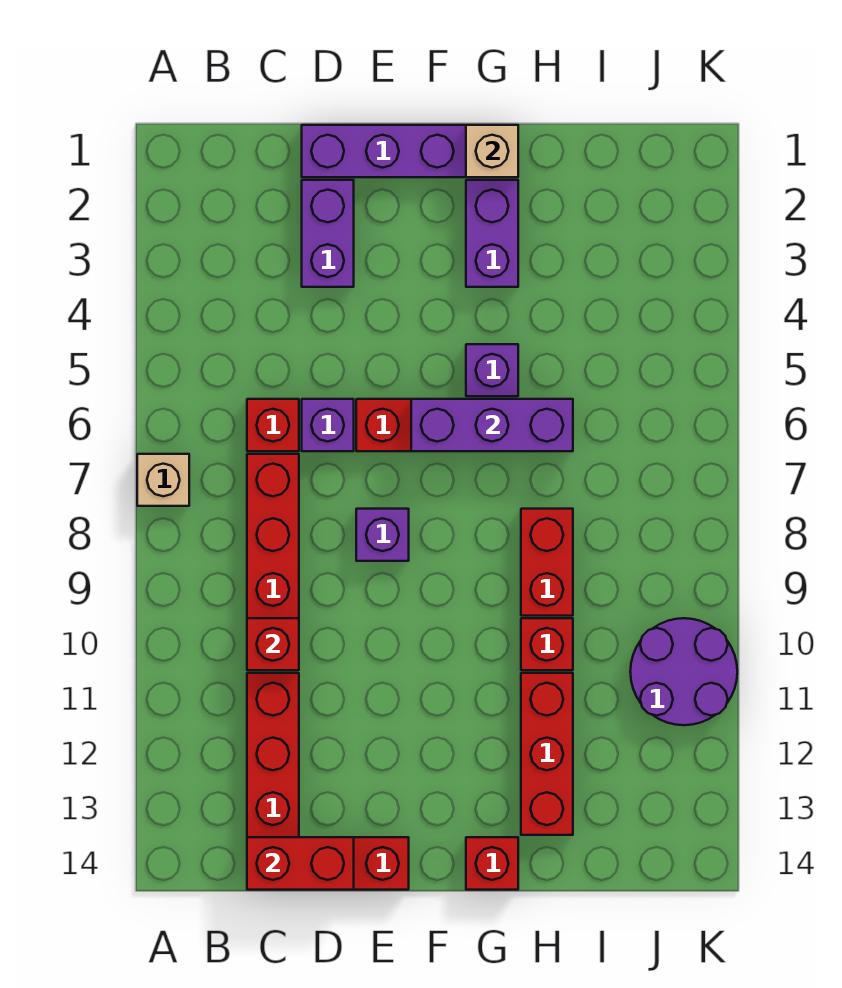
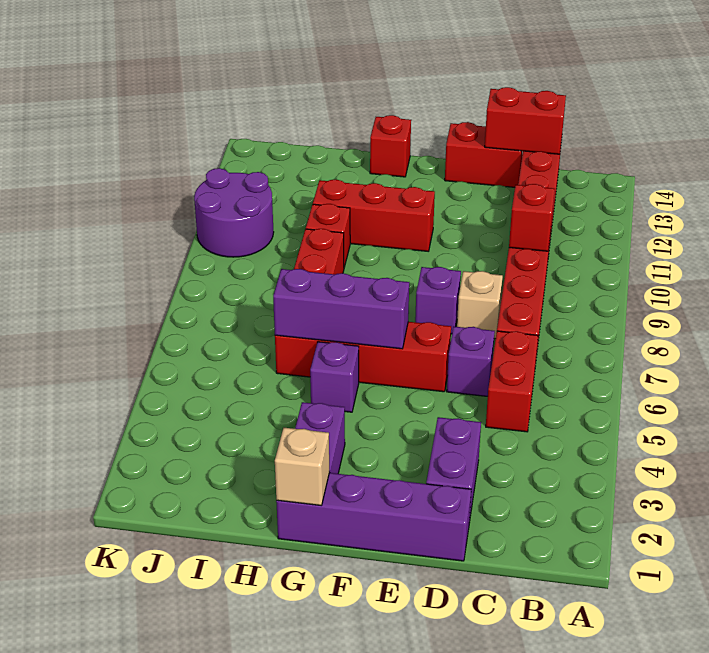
tan 1x1 brick [137,454,189,506] -> tan 1x1 brick moved to [457,271,503,339]
red 1x1 brick [247,399,299,451] -> red 1x2 brick [486,331,538,432]
red 1x3 brick [521,673,573,835] -> red 1x3 brick turned to [313,179,435,251]

